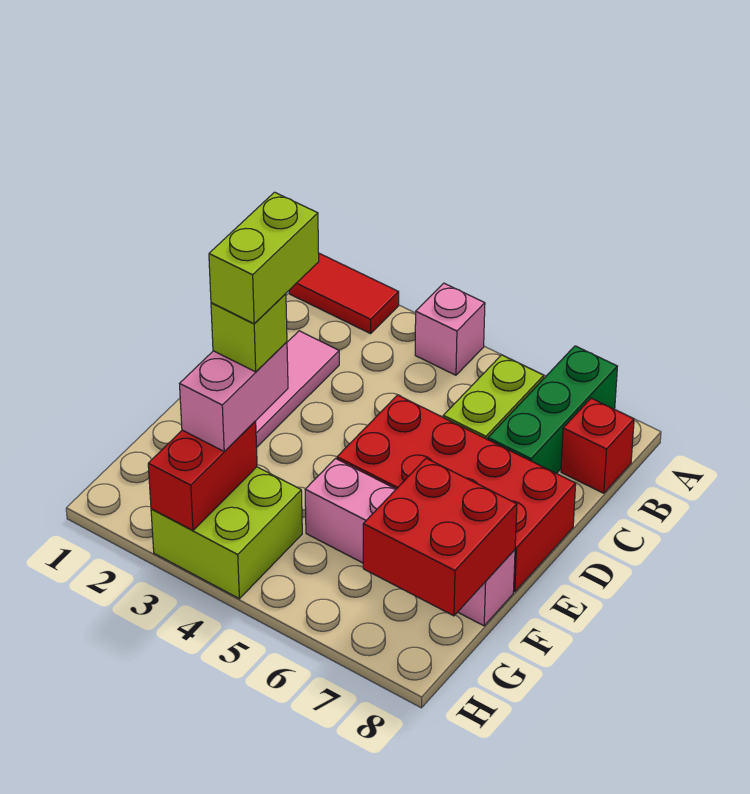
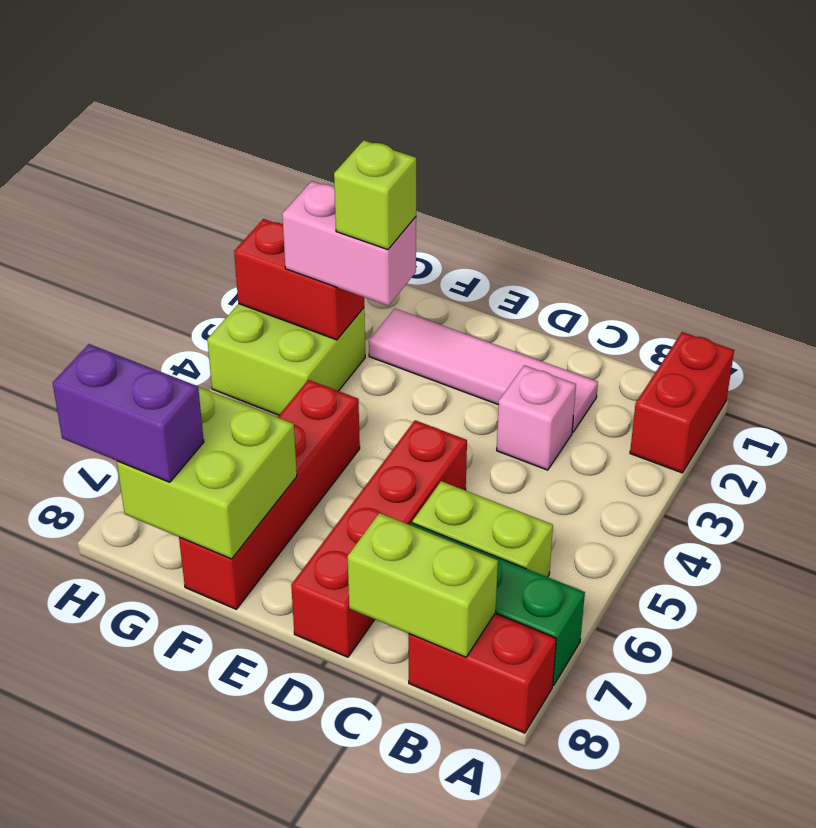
red 1x2 tile [289,253,399,334] -> red 1x2 brick [630,332,734,473]
pink 1x1 brick [415,283,485,375] -> pink 1x1 brick moved to [497,365,576,470]
red 1x1 brick [561,398,634,493] -> red 1x2 brick [409,613,556,733]
red 2x4 brick [337,395,576,592] -> red 1x4 brick [291,420,467,657]
lime 1x2 brick [209,192,319,324] -> lime 1x2 brick moved to [348,513,498,657]
pink 1x4 brick [305,459,515,626] -> red 1x4 brick [179,380,360,609]
red 2x2 brick [363,458,517,616] -> lime 2x2 brick [117,387,297,559]
none -> purple 1x2 brick [53,344,204,482]

